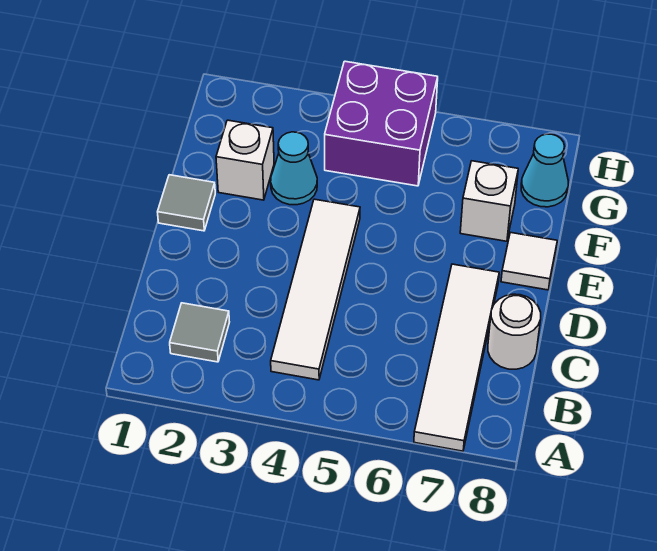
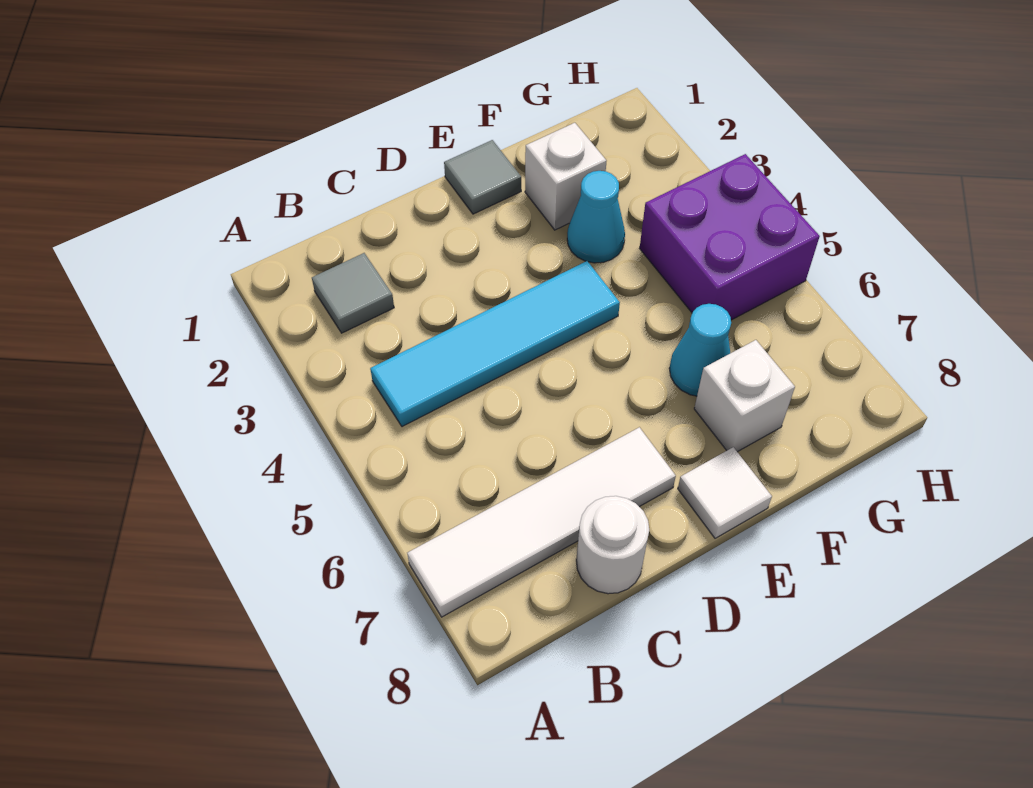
white 1x4 tile [271,199,360,380] -> cyan 1x4 tile [370,261,620,427]
cyan 1x1 cone [521,134,568,207] -> cyan 1x1 cone moved to [669,304,731,396]

